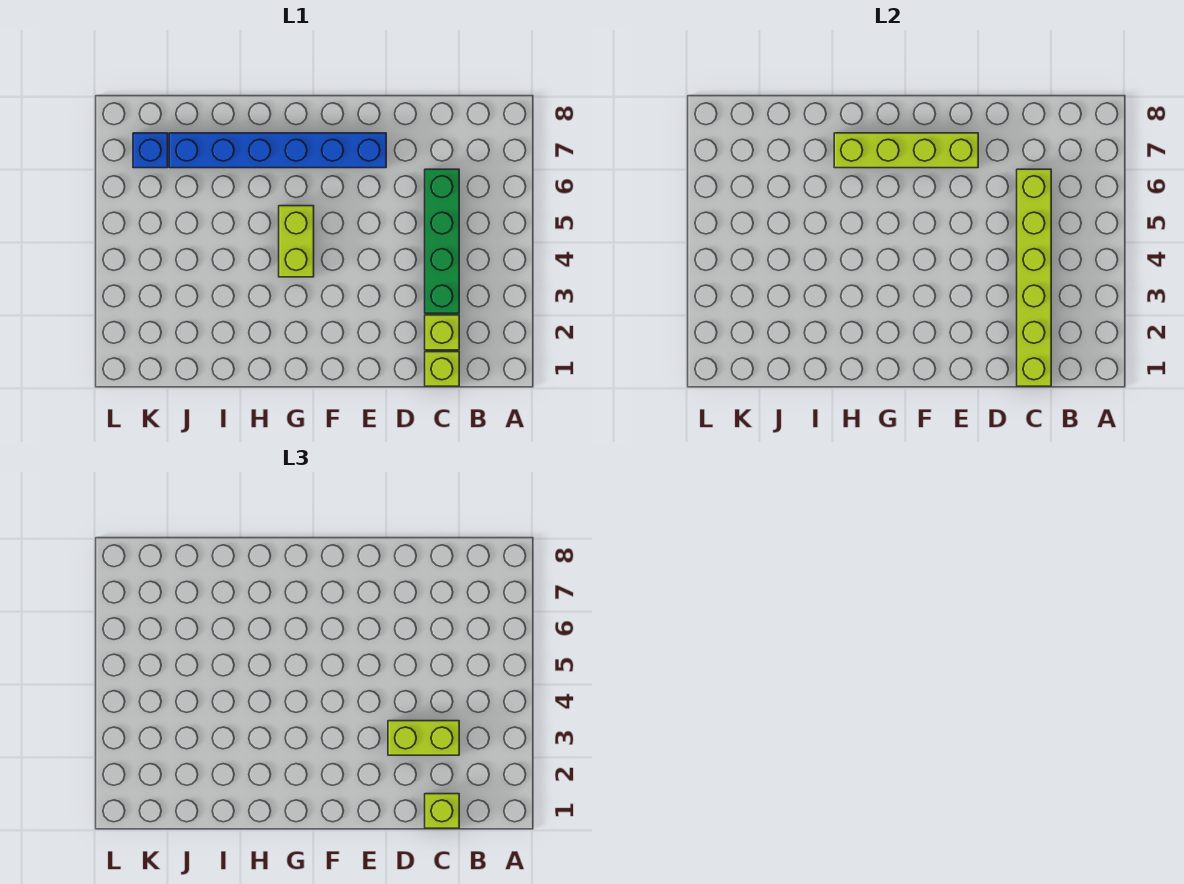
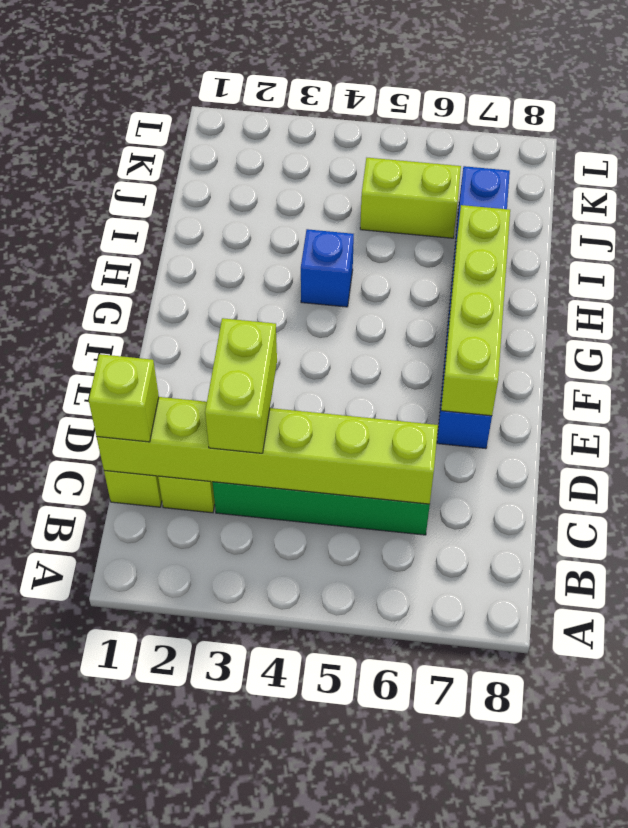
lime 1x2 brick [279,206,314,277] -> lime 1x2 brick moved to [360,158,461,238]
blue 1x1 brick [133,133,168,168] -> blue 1x1 brick moved to [301,229,354,307]

